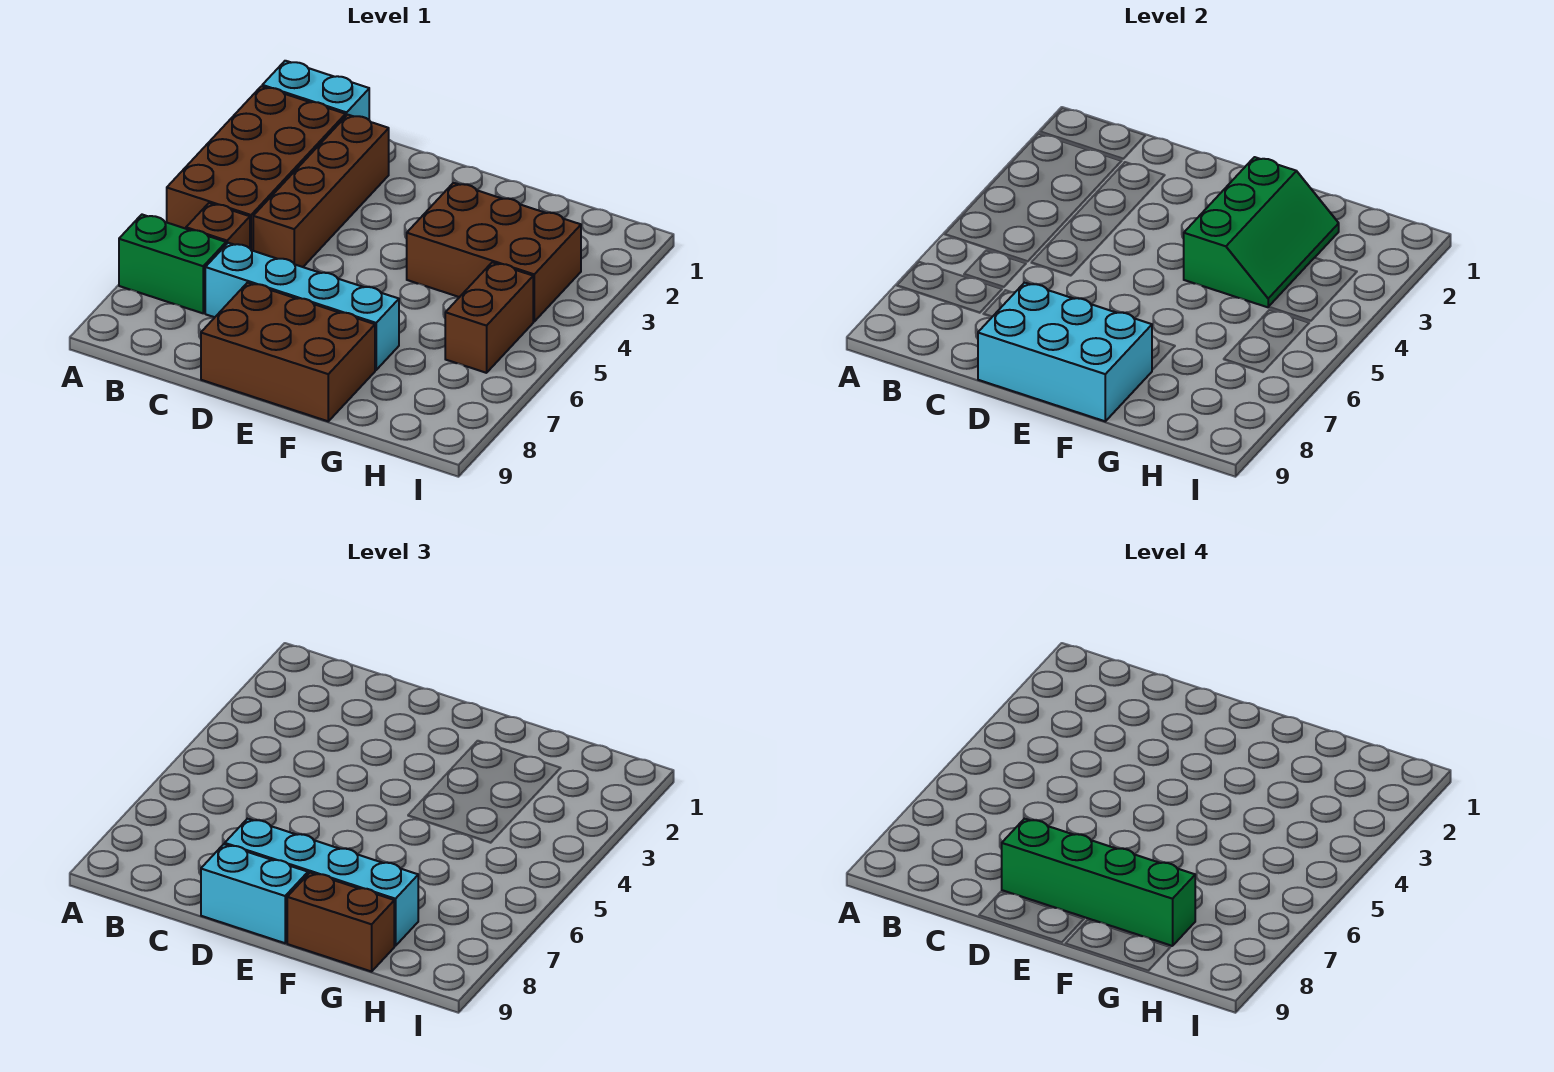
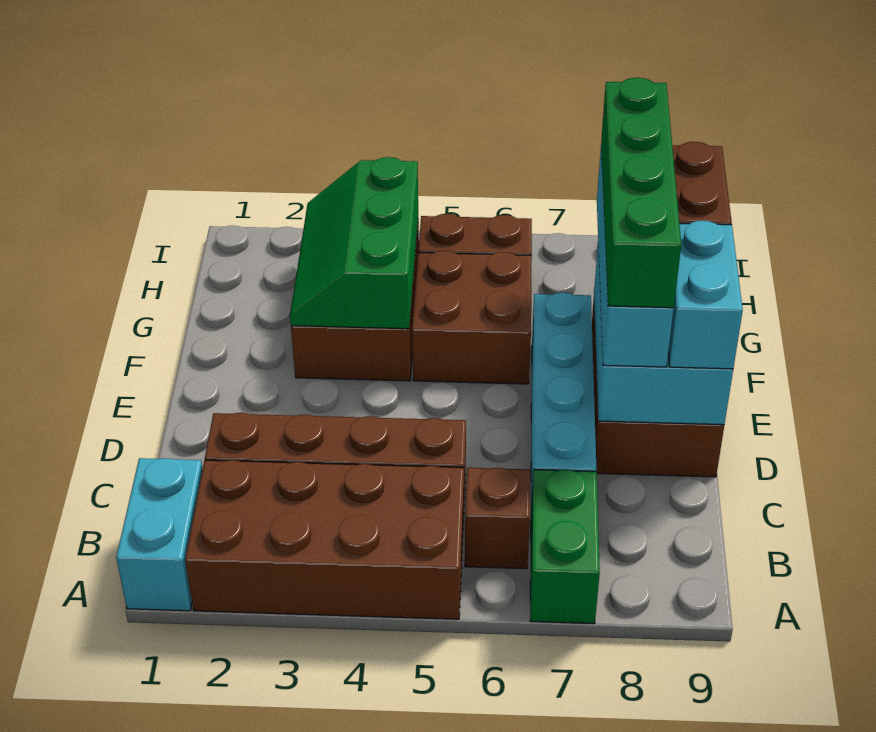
green 2x3 slope [1184,157,1339,307] -> green 2x3 slope turned to [290,157,418,329]
none -> brown 2x2 brick [412,250,532,384]

